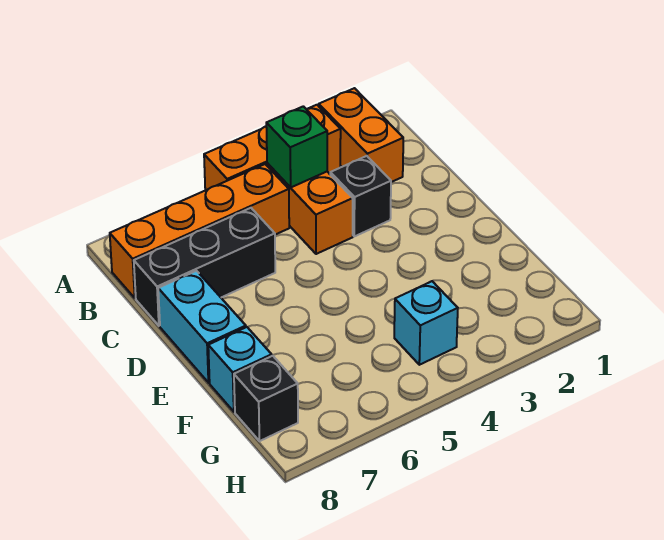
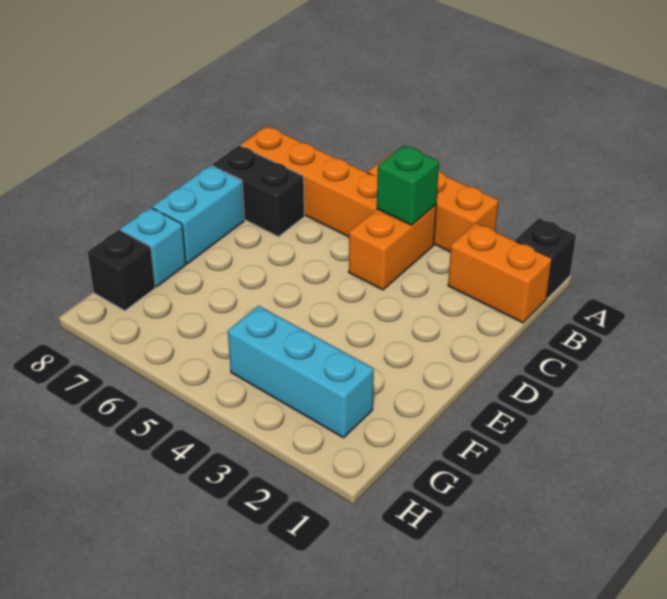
orange 1x2 brick [319,88,403,182] -> orange 1x2 brick turned to [448,223,552,323]
black 1x1 brick [330,156,391,236] -> black 1x1 brick moved to [515,218,576,298]
black 1x3 brick [134,208,275,326] -> black 1x2 brick [212,145,304,237]
cyan 1x1 brick [394,281,458,365] -> cyan 1x3 brick [228,306,374,438]

